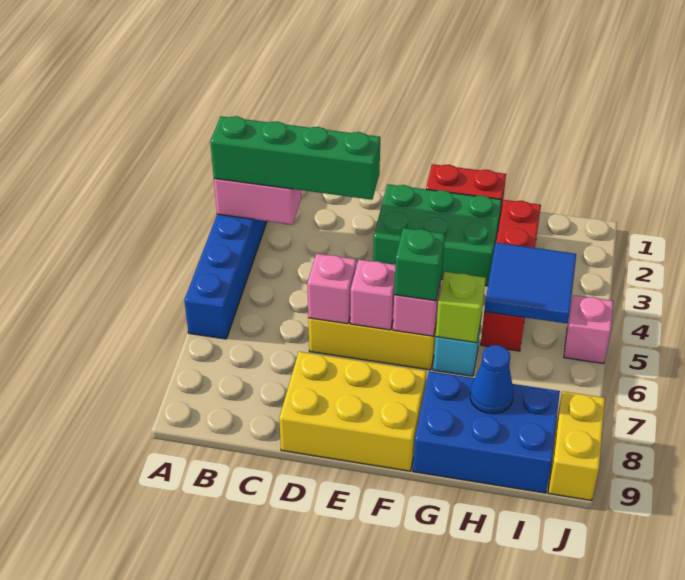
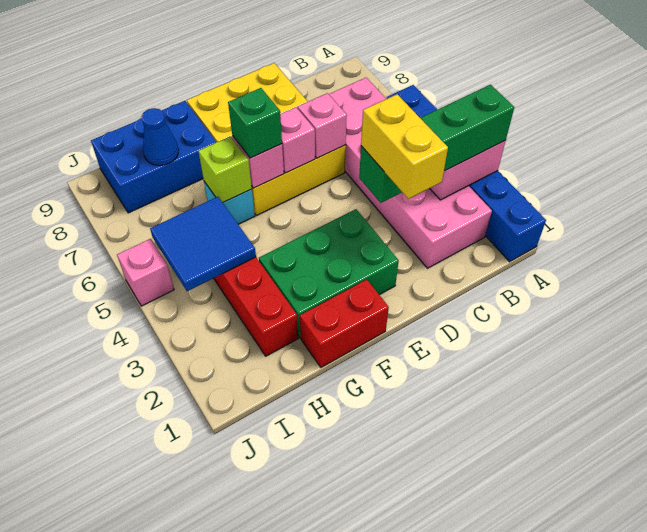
none -> pink 2x6 brick [329,78,492,268]
yellow 1x2 brick [548,391,605,500] -> yellow 1x2 brick moved to [361,94,448,199]

